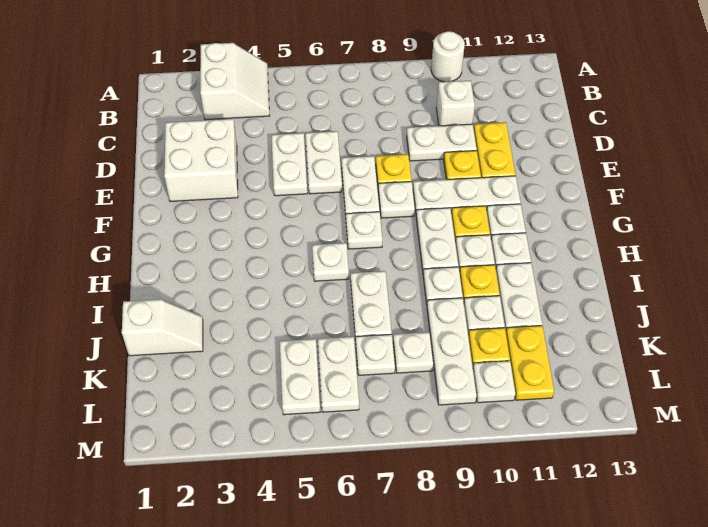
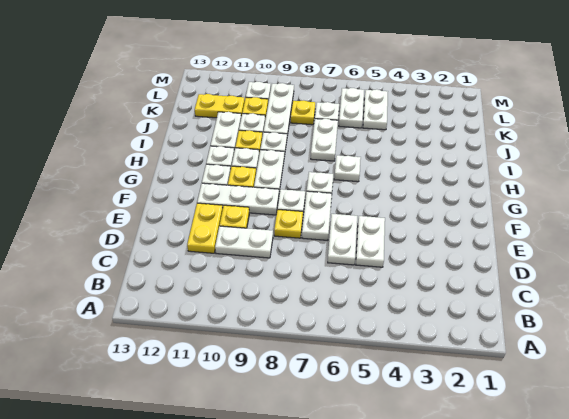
white 2x2 slope [200,43,269,120] -> none
white 1x1 round brick [431,31,465,82] -> none
white 1x1 brick [436,81,475,126] -> none
white 2x2 brick [164,119,238,202] -> none
white 1x2 slope [122,299,203,356] -> none
white 1x1 plate [393,332,433,373] -> yellow 1x1 plate [291,100,315,125]
yellow 1x2 plate [506,326,554,400] -> yellow 1x2 plate turned to [195,94,245,118]

